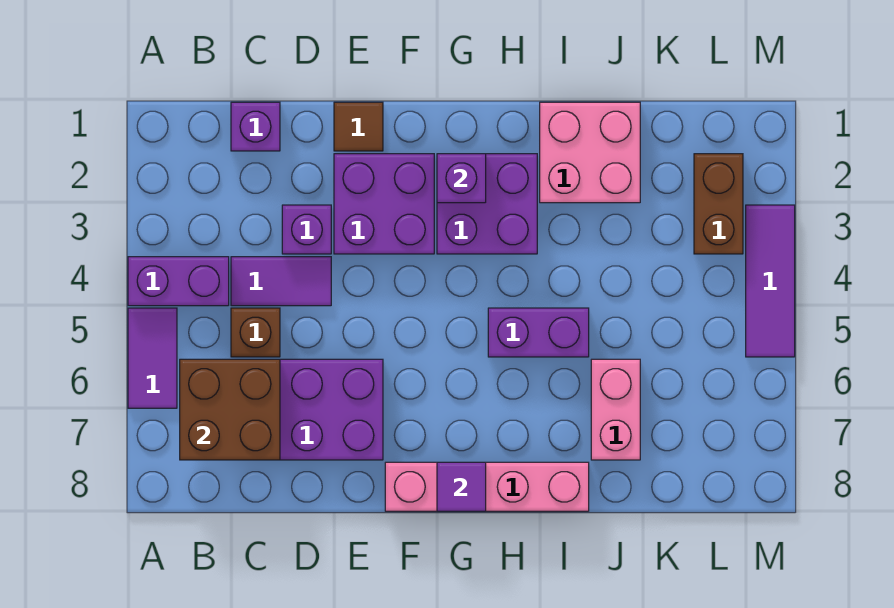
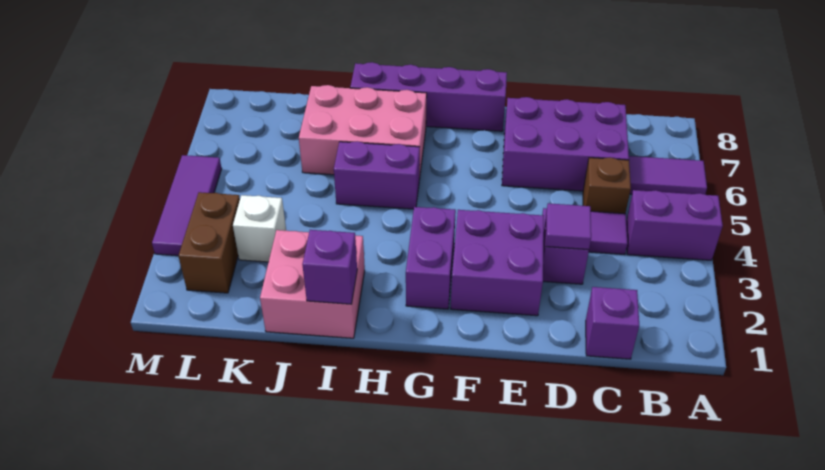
purple 1x2 tile [128,308,177,408] -> purple 1x2 tile turned to [629,156,707,194]
brown 2x2 brick [180,359,280,460] -> none
brown 1x1 tile [334,102,383,151] -> none
pink 1x4 brick [385,462,589,511] -> purple 1x4 brick [350,62,507,131]
purple 2x2 brick [437,154,537,254] -> purple 1x2 brick [406,207,456,309]
purple 1x1 brick [437,154,486,203] -> purple 1x1 brick moved to [302,230,357,304]
purple 1x1 tile [437,462,486,511] -> purple 1x1 tile moved to [546,203,591,250]
pink 1x2 brick [591,359,640,460] -> pink 2x3 brick [299,85,427,180]
none -> white 1x1 brick [233,195,286,262]

